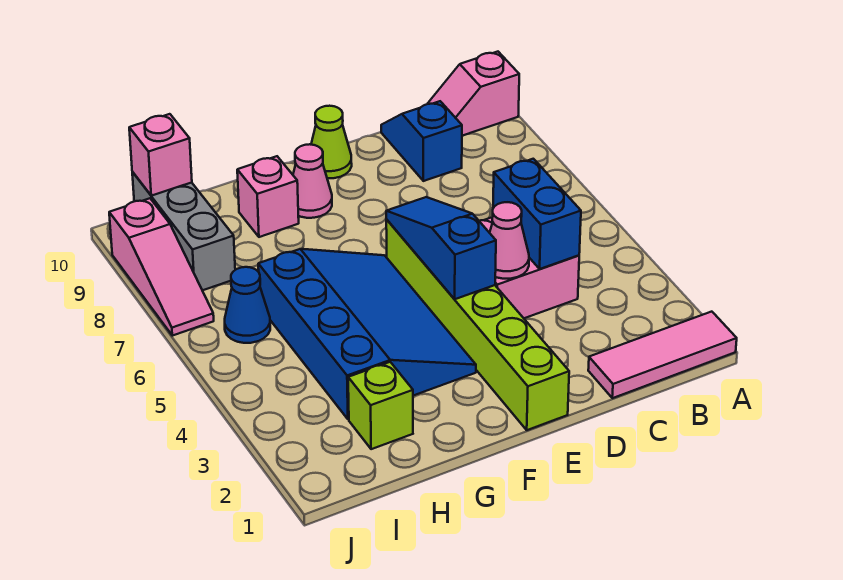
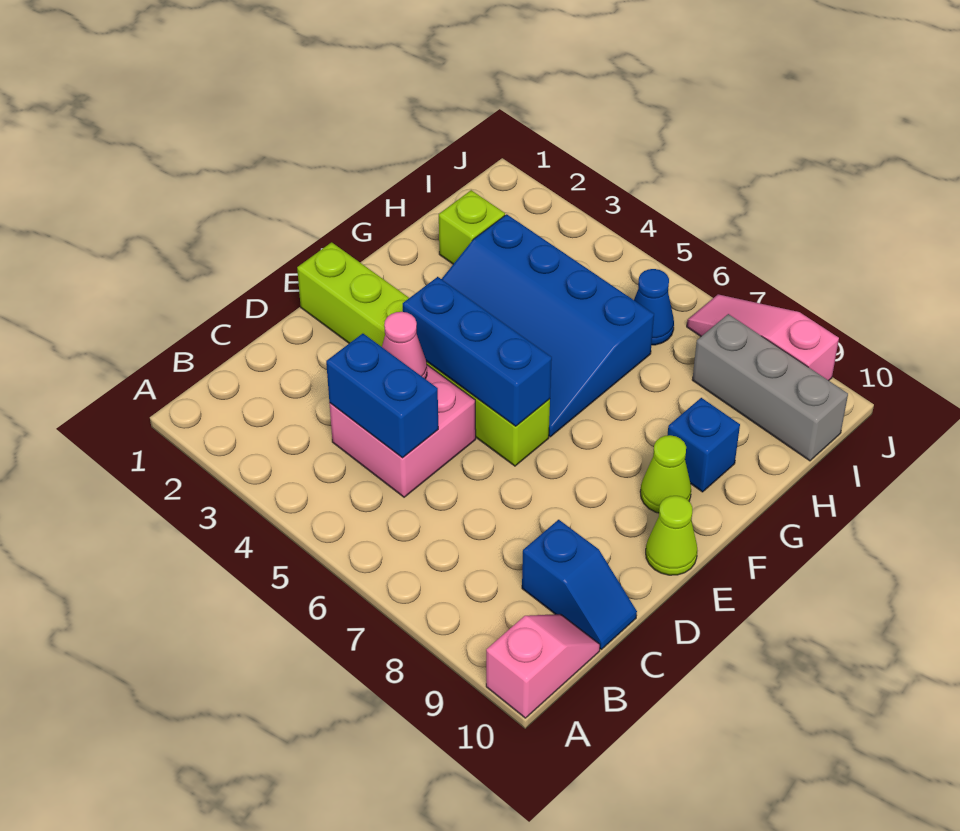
pink 1x3 tile [588,312,737,398] -> none
blue 1x3 slope [386,197,496,299] -> blue 1x3 brick [403,277,552,426]
pink 1x1 cone [293,144,332,218] -> lime 1x1 cone [640,435,691,513]
pink 1x1 brick [237,156,299,237] -> blue 1x1 brick [667,398,740,492]
pink 1x1 brick [129,114,192,196] -> none

